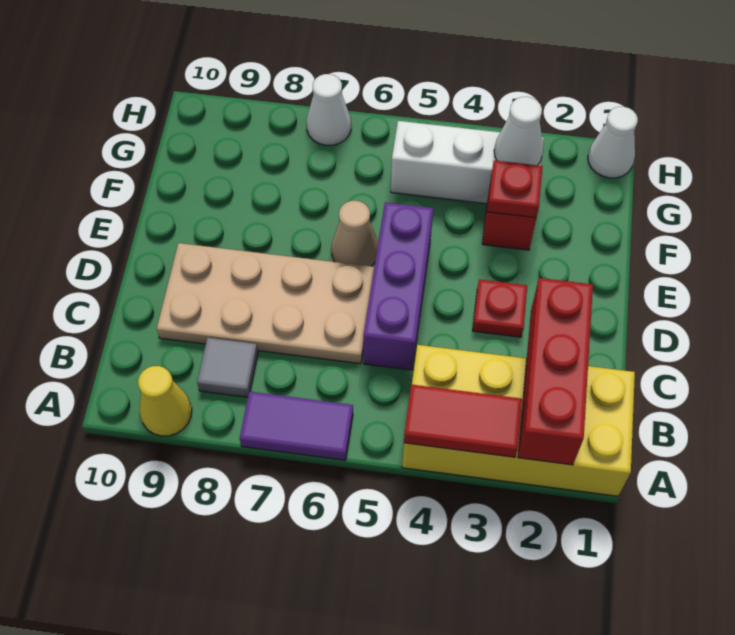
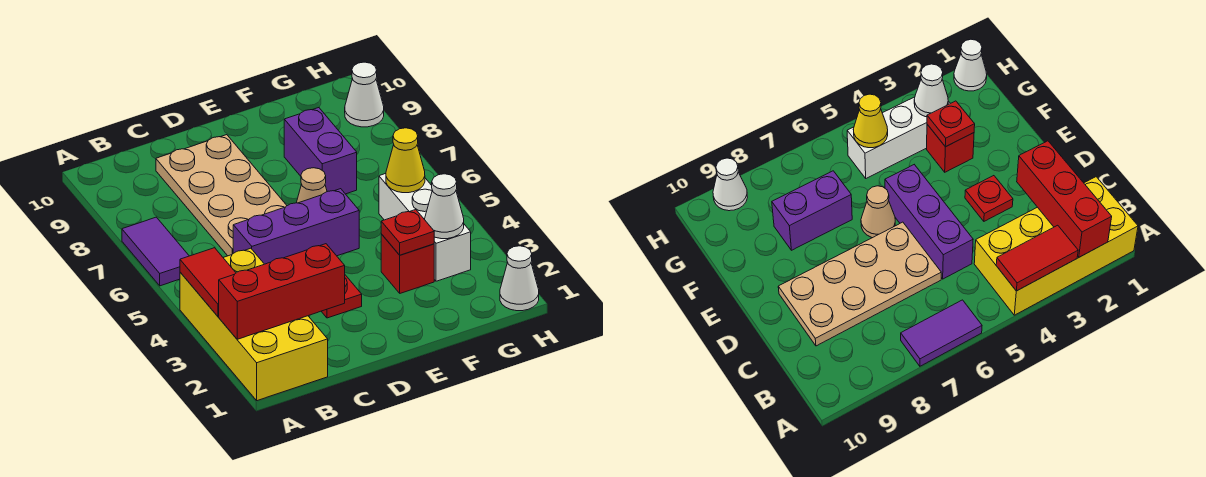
yellow 1x1 cone [138,366,192,436] -> yellow 1x1 cone moved to [386,128,425,193]
grey 1x1 tile [197,338,258,397] -> none
none -> purple 1x2 brick [284,108,357,194]
white 1x1 cone [307,74,351,145] -> white 1x1 cone moved to [345,62,384,127]

